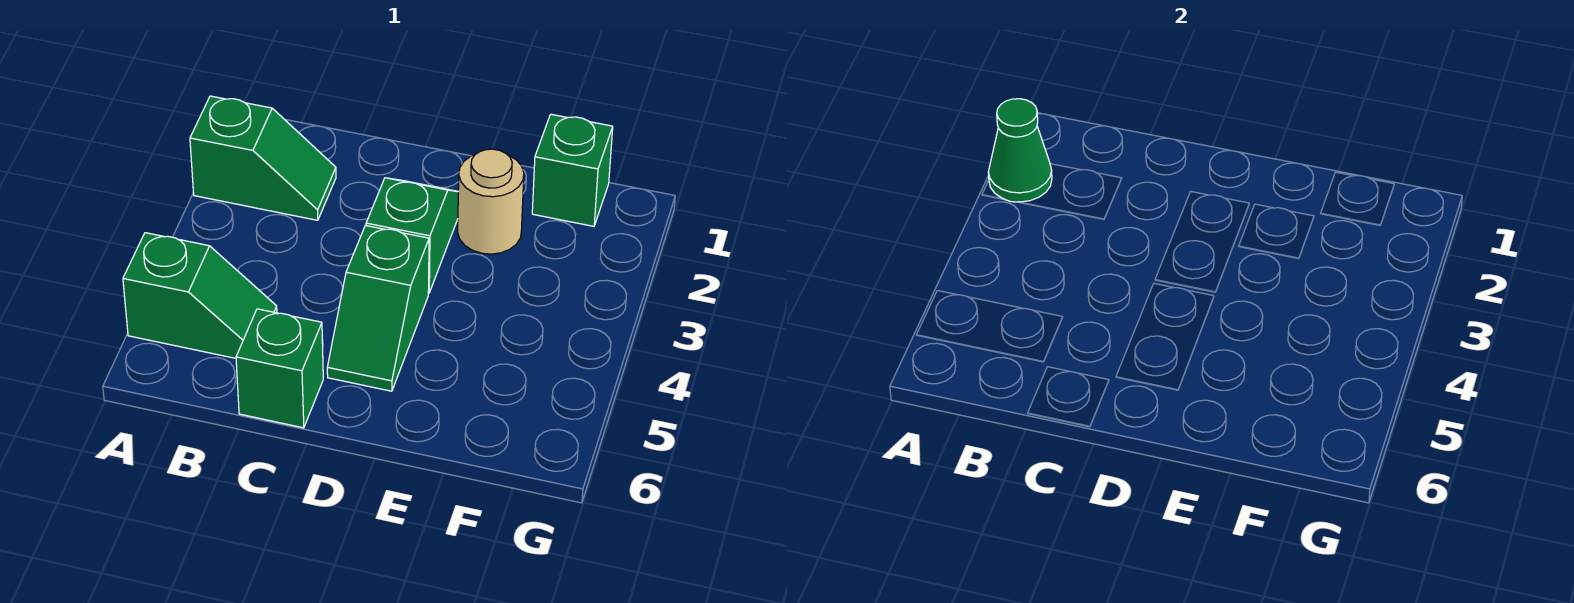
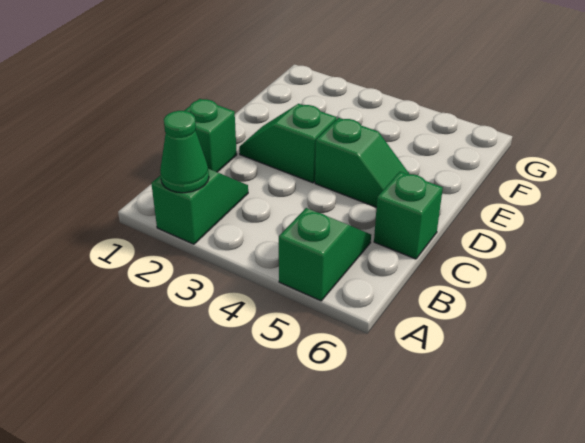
tan 1x1 round brick [458,149,524,254] -> none
green 1x1 brick [532,114,613,226] -> green 1x1 brick moved to [184,99,237,172]

